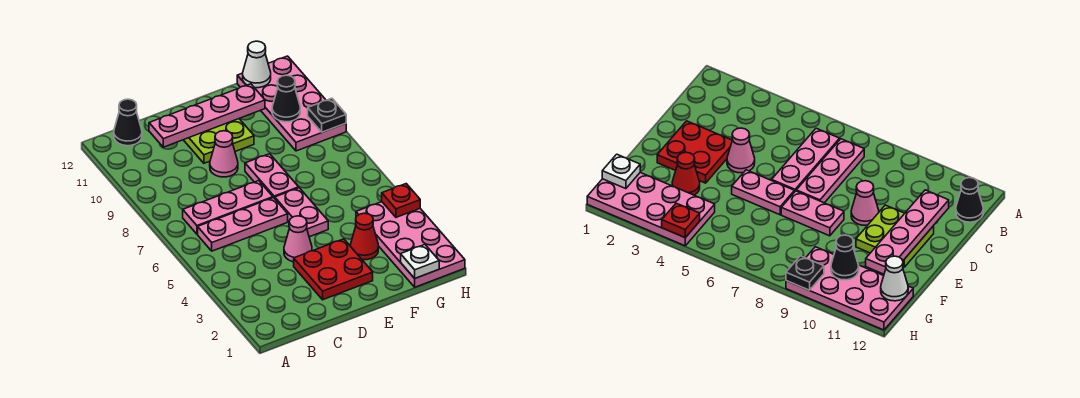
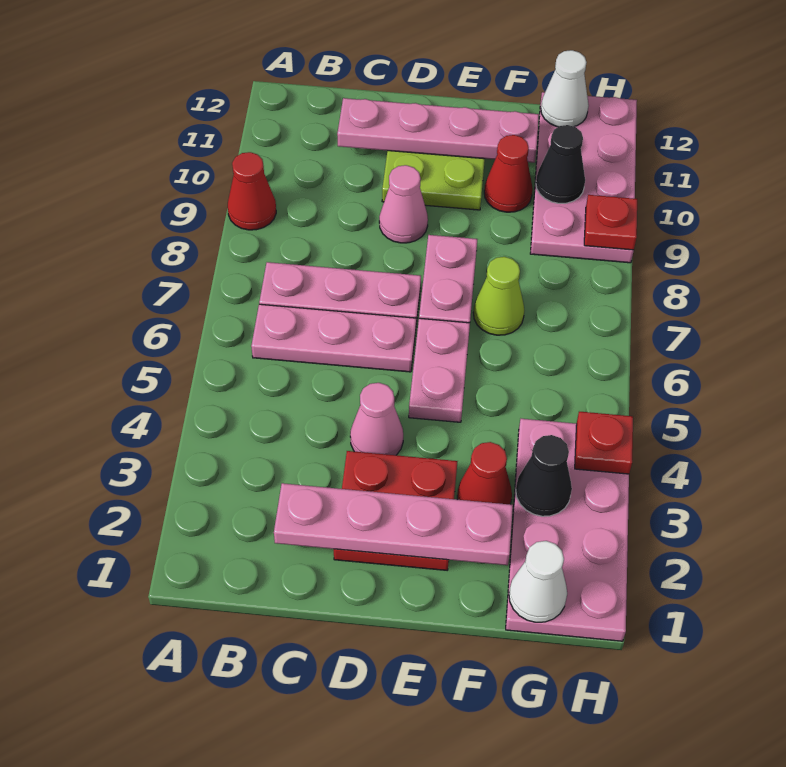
none -> red 1x1 cone [228,152,276,230]
black 1x1 cone [114,99,142,146] -> black 1x1 cone moved to [516,435,572,516]
none -> pink 1x4 plate [274,483,513,565]
none -> lime 1x1 cone [473,257,524,335]
none -> red 1x1 cone [484,135,533,212]
white 1x1 plate [401,245,439,278] -> white 1x1 cone [509,541,567,622]
black 1x1 plate [308,98,346,132] -> red 1x1 plate [584,195,637,250]

